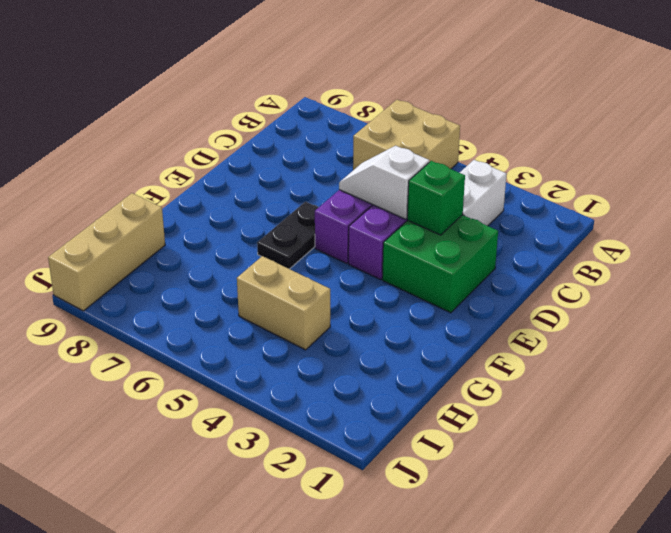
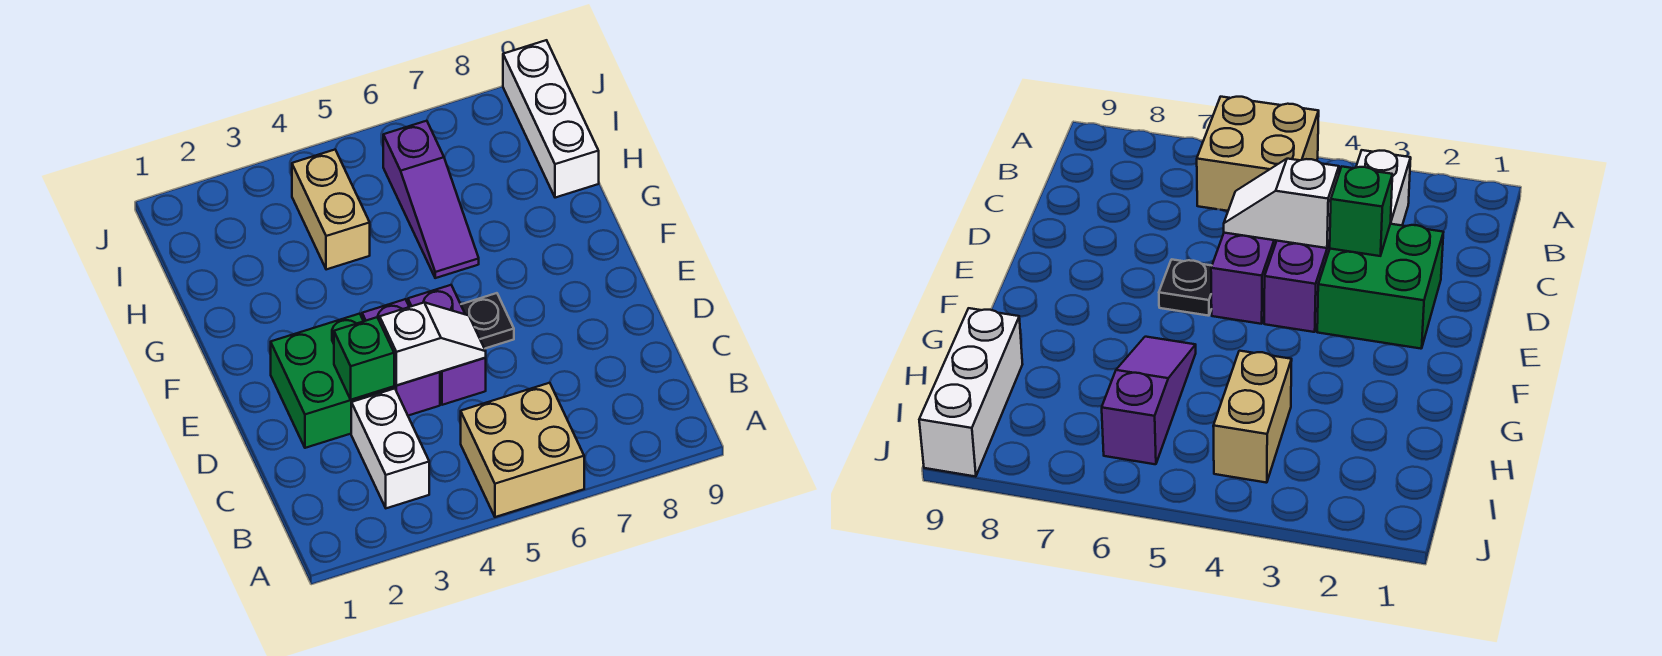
black 1x2 plate [257,202,319,269] -> black 1x1 plate [461,293,514,349]
none -> purple 1x3 slope [383,121,479,278]
tan 1x2 brick [237,256,330,350] -> tan 1x2 brick turned to [292,150,370,270]
tan 1x3 brick [48,193,165,311] -> white 1x3 brick [503,40,599,198]

